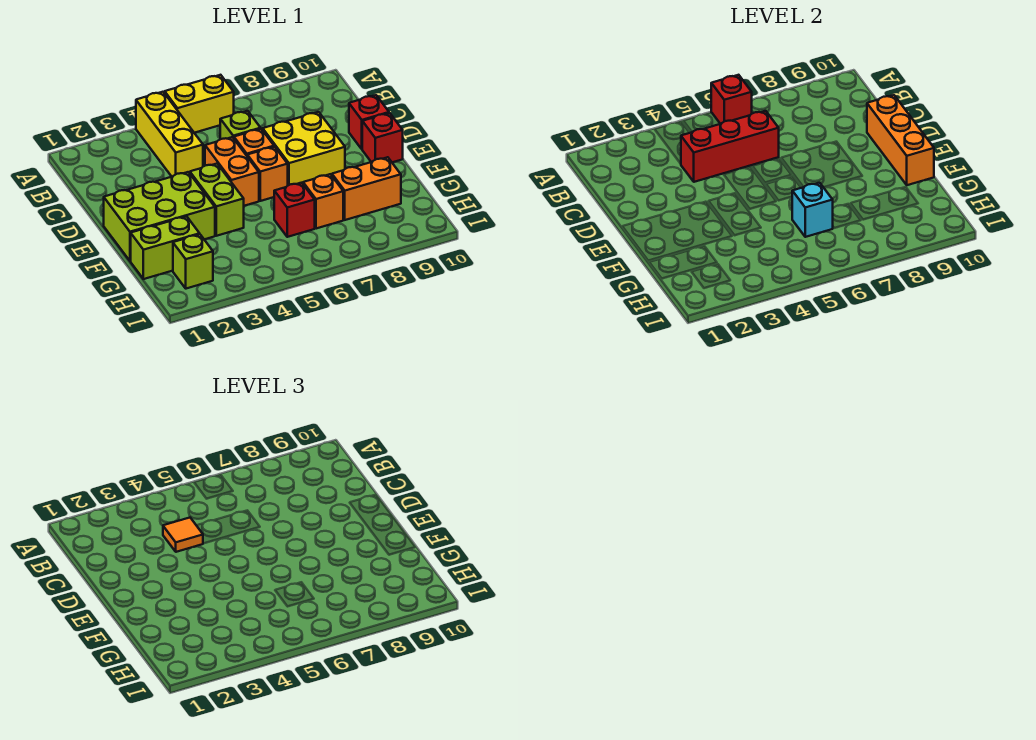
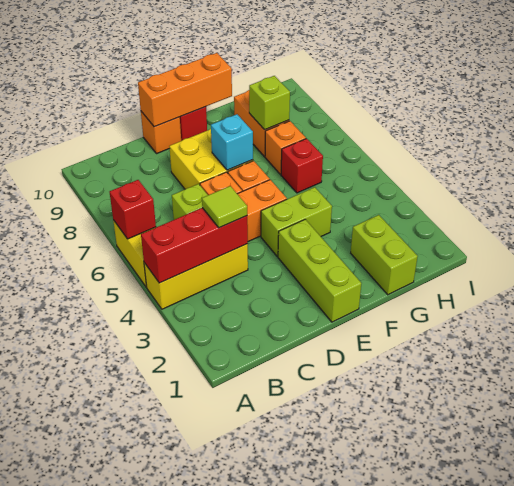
red 1x3 brick [681,111,779,182] -> red 1x3 brick turned to [141,208,248,283]
orange 1x1 tile [163,518,203,552] -> lime 1x1 tile [202,186,247,228]
red 1x1 brick [349,95,389,149] -> orange 1x1 brick [141,112,181,154]
lime 2x3 brick [104,172,215,261] -> lime 1x3 brick [278,219,361,322]
cyan 1x1 brick [792,183,833,237] -> cyan 1x1 brick moved to [211,114,253,170]
lime 1x1 brick [173,234,213,289] -> lime 1x1 brick moved to [249,76,290,130]

